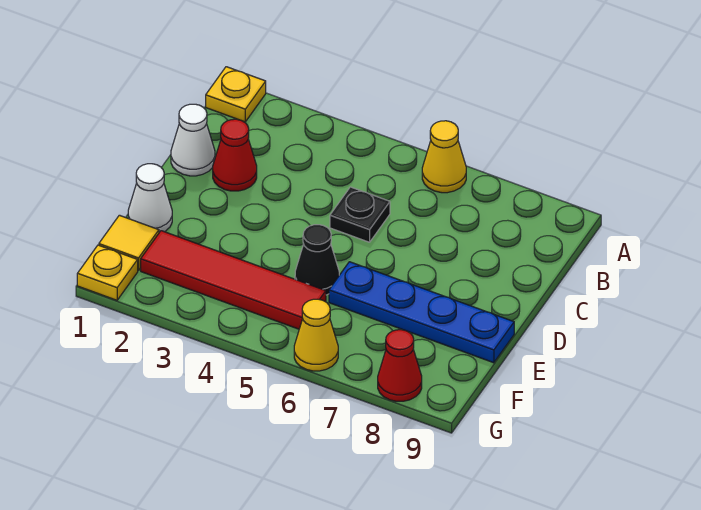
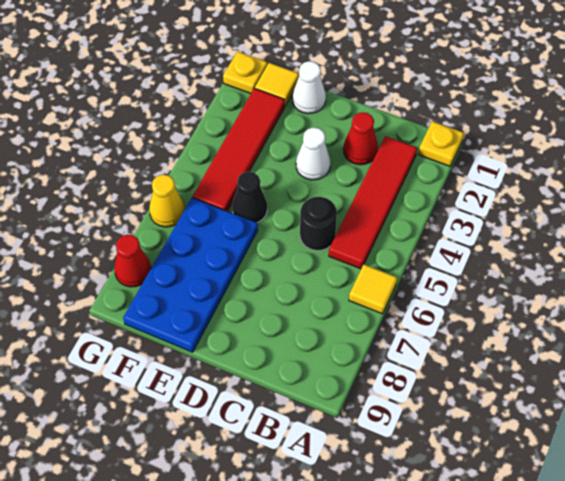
yellow 1x1 cone [422,121,466,193] -> yellow 1x1 tile [349,265,397,314]
none -> red 1x4 tile [329,136,417,269]
white 1x1 cone [171,104,215,176] -> white 1x1 cone moved to [296,128,331,180]
black 1x1 plate [330,187,390,242] -> black 1x1 round brick [300,197,337,251]
blue 1x4 plate [329,262,514,363] -> blue 2x4 plate [123,198,258,352]

